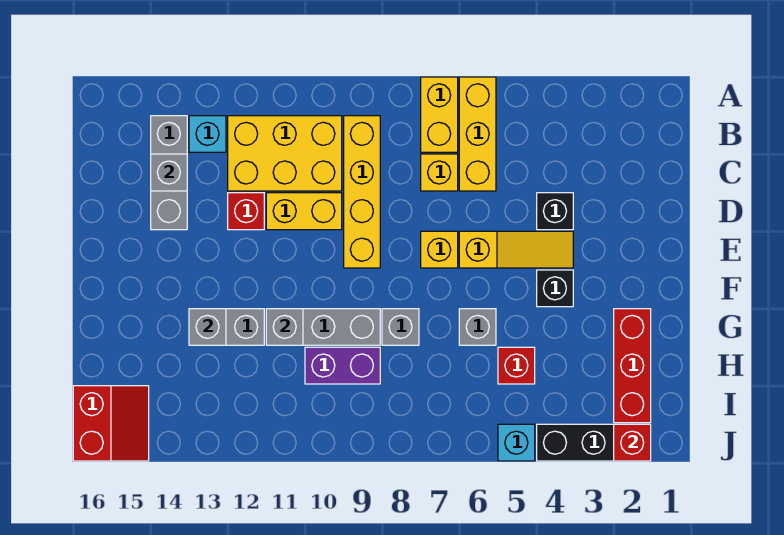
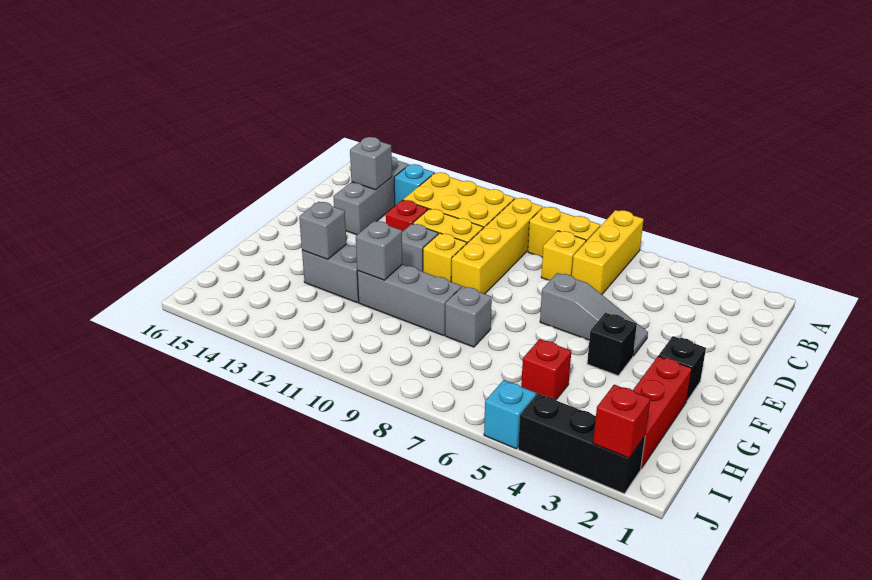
yellow 1x2 brick [421,77,458,152] -> yellow 1x2 brick turned to [528,207,600,257]
black 1x1 brick [537,193,573,230] -> black 1x1 brick moved to [659,336,706,401]
yellow 1x3 slope [459,231,573,268] -> grey 1x3 slope [540,273,648,356]
yellow 1x1 brick [421,231,458,268] -> yellow 1x1 brick moved to [423,233,467,282]
grey 1x1 brick [459,309,496,345] -> grey 1x1 brick moved to [402,224,438,272]
purple 1x2 brick [305,347,380,384] -> none
red 2x2 slope [73,386,149,461] -> none

